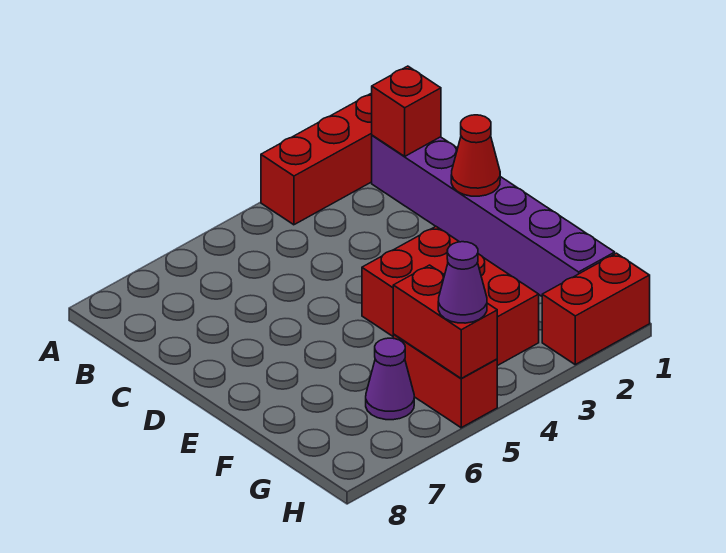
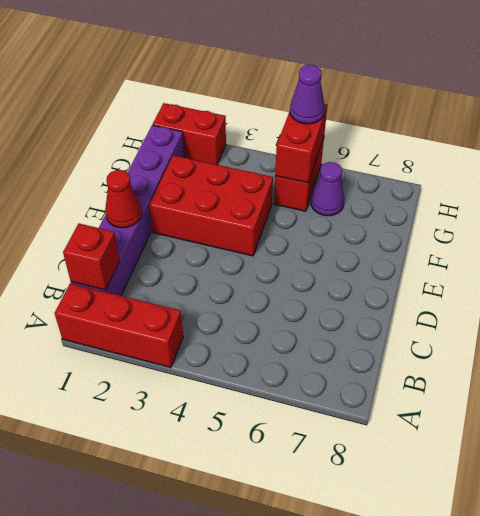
red 2x3 brick [362,226,539,366] -> red 2x3 brick turned to [149,156,273,256]

